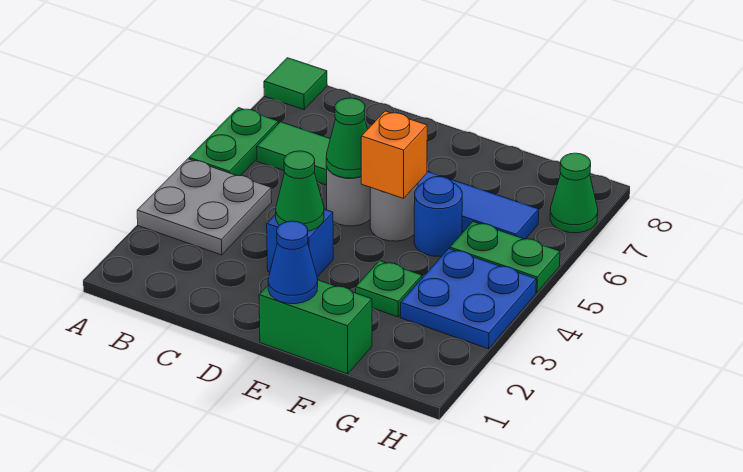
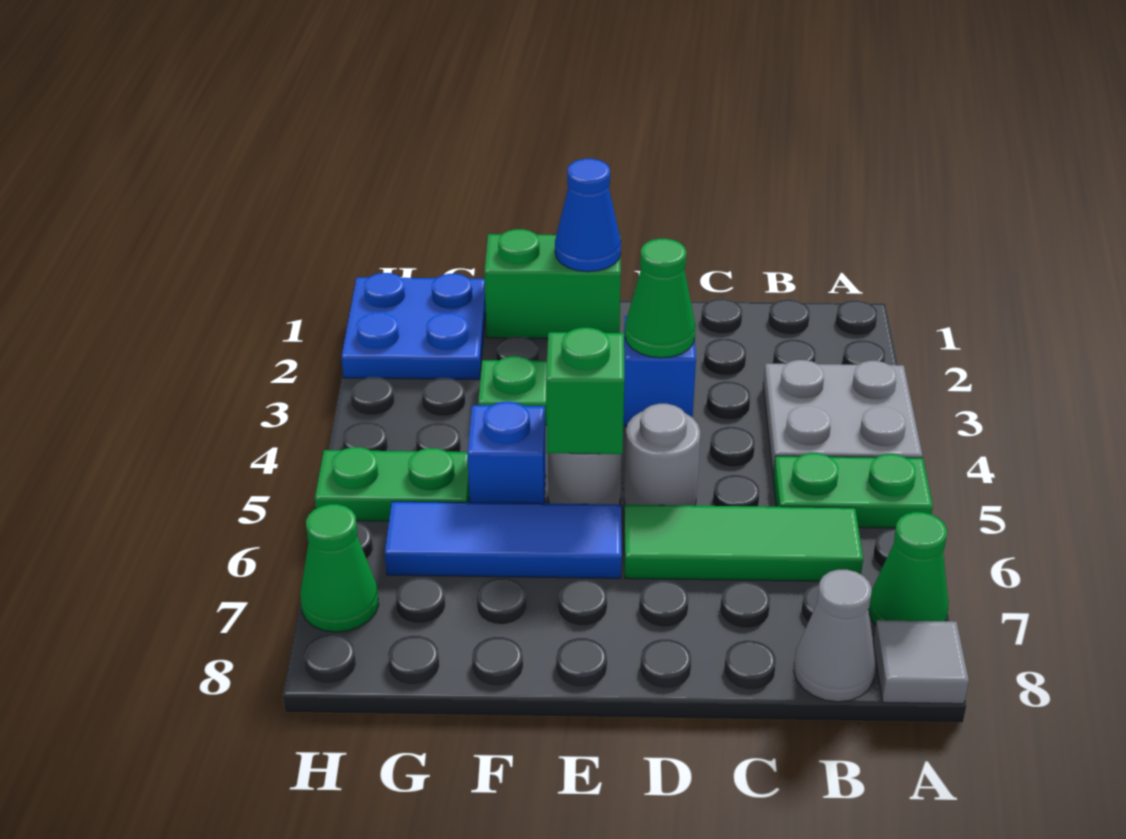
green 1x2 plate [189,108,278,176] -> green 1x2 plate turned to [773,453,933,528]
green 1x1 tile [264,58,327,110] -> grey 1x1 tile [873,620,969,704]
none -> grey 1x1 cone [794,570,876,702]
green 1x1 cone [326,98,368,178] -> green 1x1 cone moved to [869,512,948,625]
orange 1x1 brick [361,111,427,198] -> green 1x1 brick [546,328,625,454]
blue 1x1 round brick [414,176,462,256] -> blue 1x1 brick [467,402,546,504]
blue 2x2 plate [400,249,536,349] -> blue 2x2 plate moved to [341,273,486,380]

